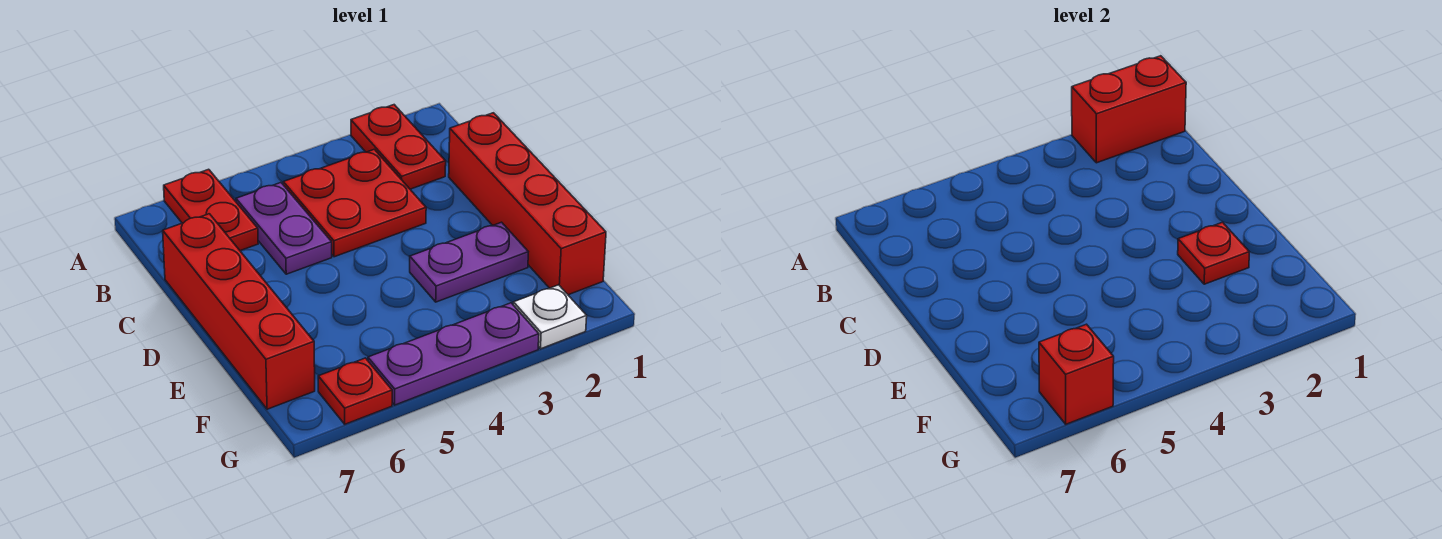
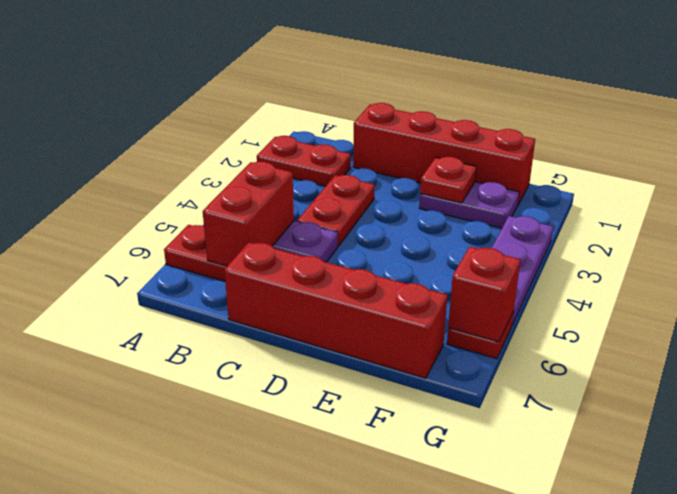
red 1x2 brick [1072,56,1186,163] -> red 1x2 brick moved to [203,162,294,266]
red 2x2 plate [283,149,426,257] -> red 1x2 plate [297,175,375,246]
purple 1x2 plate [410,222,528,302] -> purple 1x2 plate turned to [419,182,519,228]
white 1x1 plate [513,285,587,349] -> none

